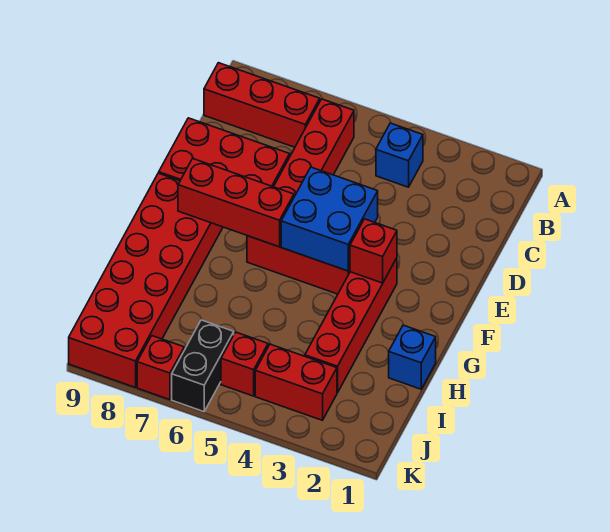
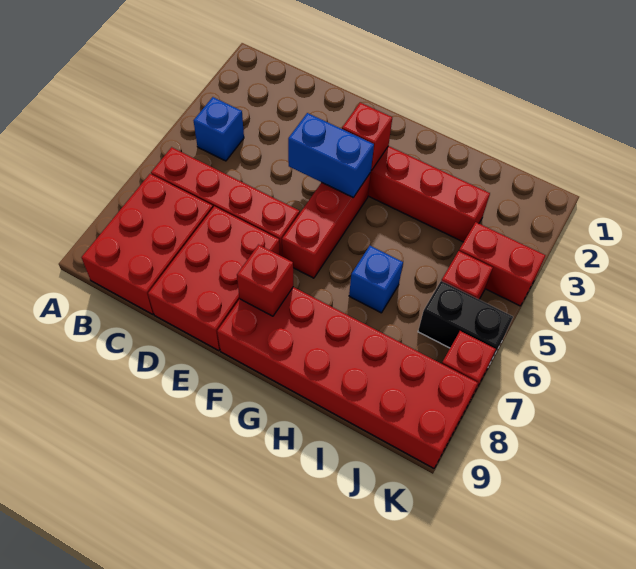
red 1x3 brick [204,63,320,147] -> red 2x3 brick [82,174,213,314]
blue 2x2 brick [281,167,378,271] -> blue 1x2 brick [288,113,374,197]
red 1x3 brick [178,159,294,247] -> red 1x1 brick [237,245,293,316]
blue 1x1 brick [389,325,436,389] -> blue 1x1 brick moved to [349,246,403,313]
red 1x2 brick [255,344,337,420] -> red 1x2 brick turned to [459,222,546,306]

